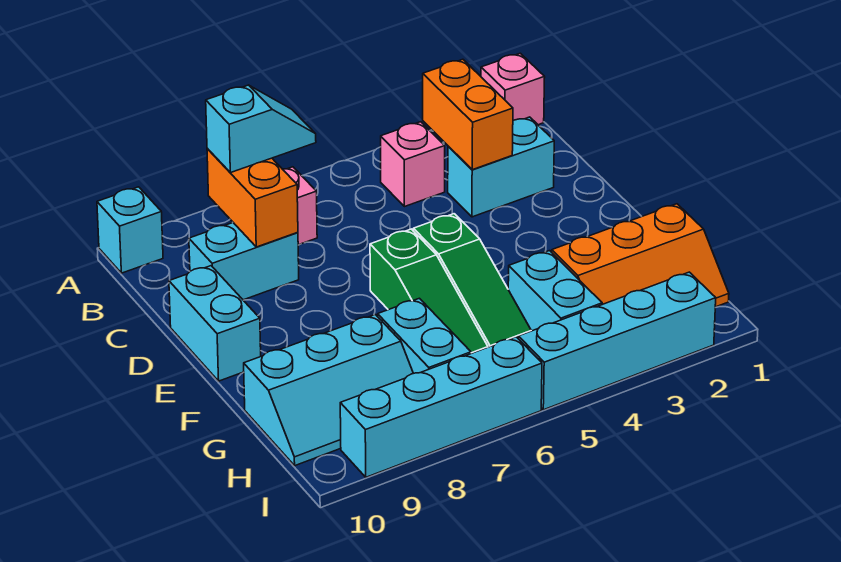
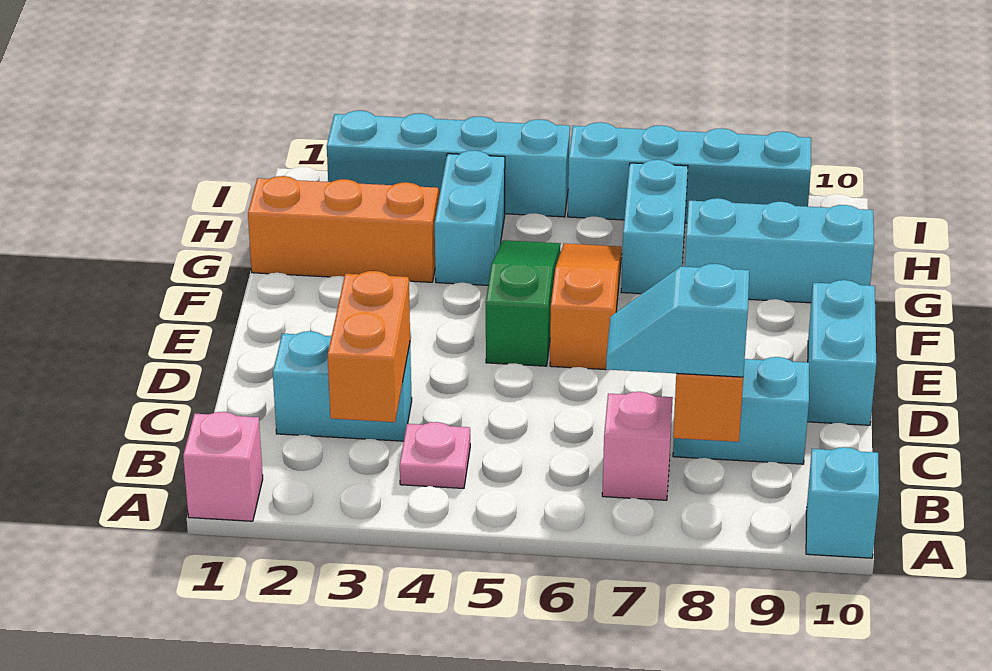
pink 1x1 brick [381,122,445,207] -> pink 1x1 plate [400,422,470,488]
green 1x3 slope [370,229,488,353] -> orange 1x3 slope [550,243,622,370]

